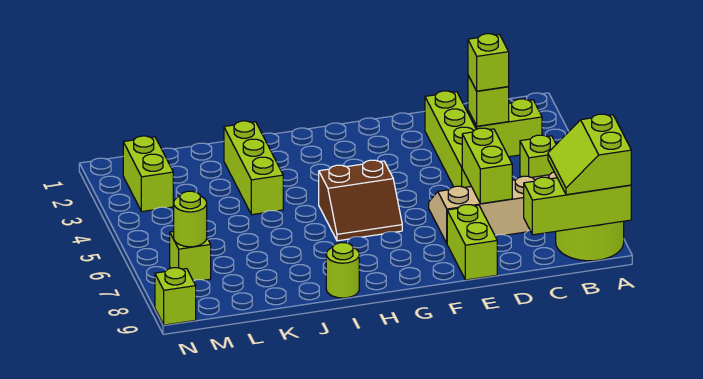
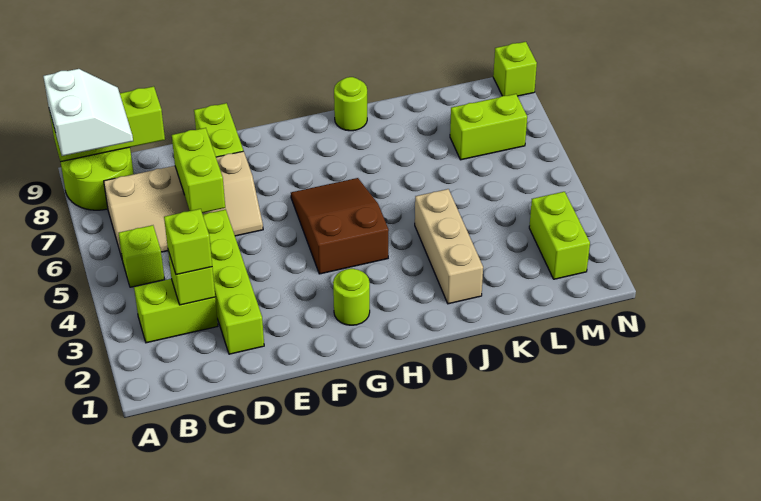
lime 2x2 slope [548,114,631,195] -> white 2x2 slope [43,69,133,156]
brown 2x2 slope [319,160,402,241] -> brown 2x3 slope [291,178,389,274]
lime 1x3 brick [224,121,283,215] -> tan 1x3 brick [415,189,483,304]
lime 1x1 brick [170,231,211,281] -> lime 1x2 brick [450,94,527,160]
lime 1x1 round brick [174,191,207,247] -> lime 1x1 round brick moved to [333,269,370,325]

